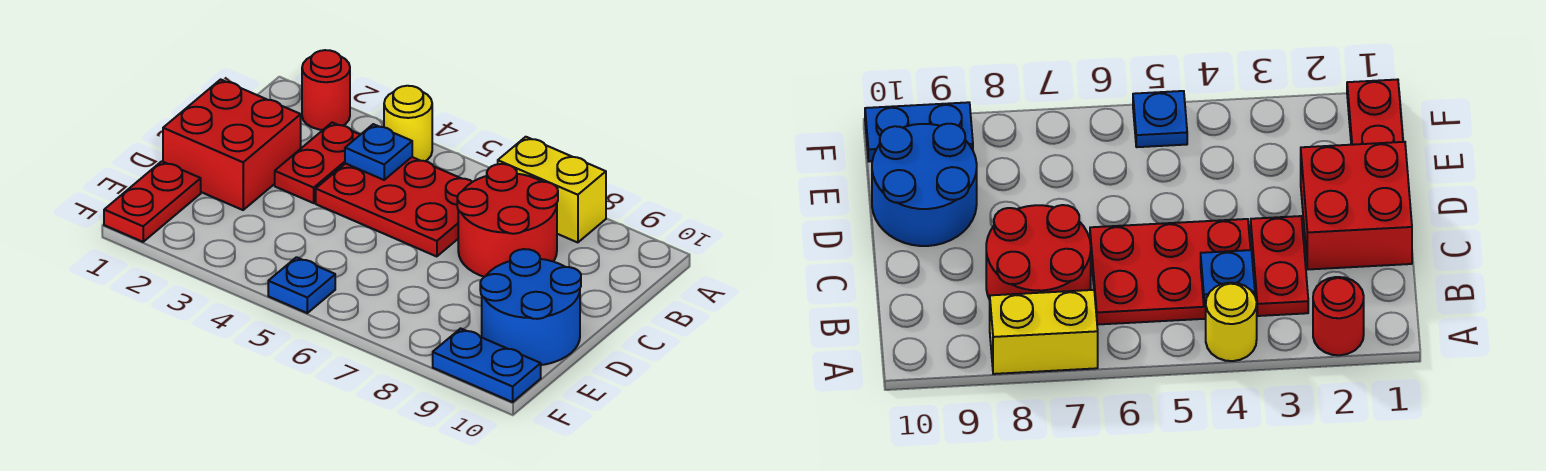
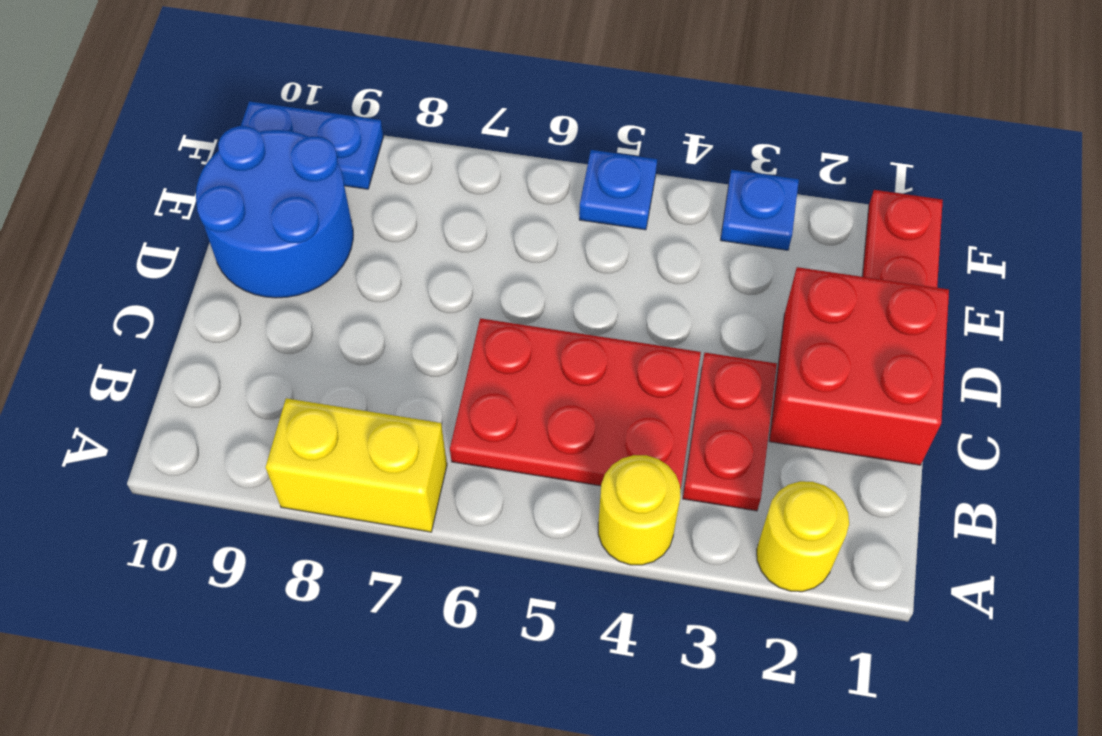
red 1x1 round brick [302,50,350,130] -> yellow 1x1 round brick [757,481,849,592]
blue 1x1 plate [345,124,412,180] -> blue 1x1 plate moved to [721,170,799,250]
red 2x2 round brick [457,164,558,277] -> none

